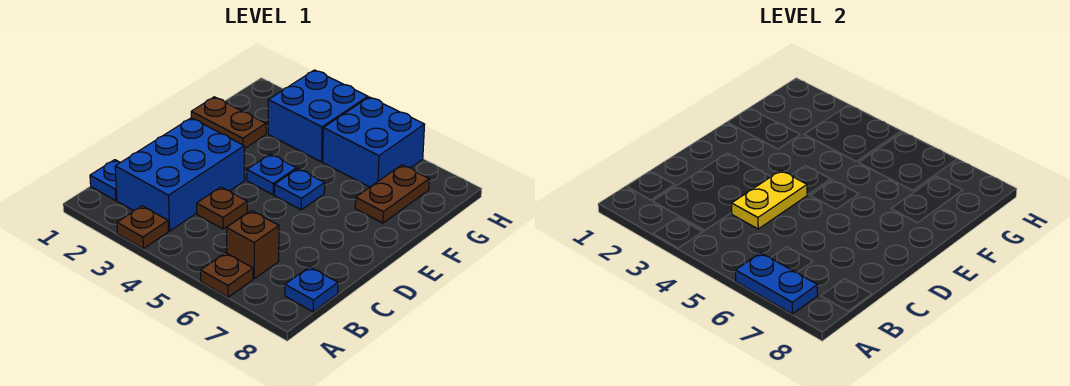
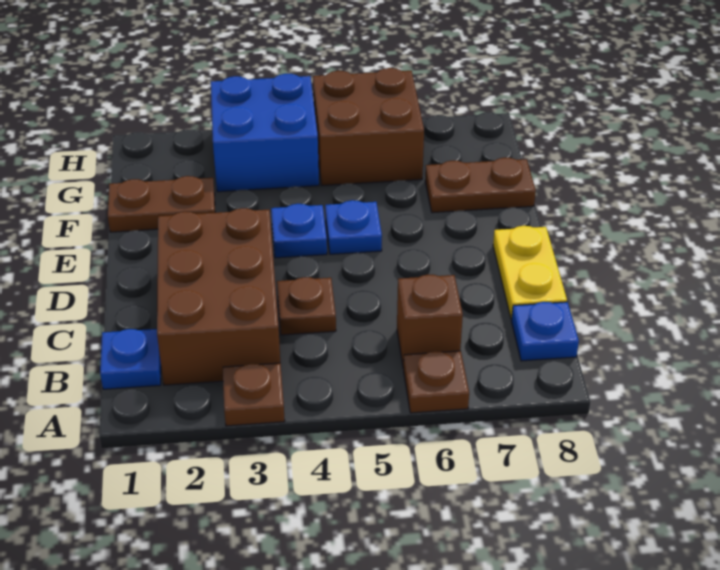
blue 1x2 plate [736,253,817,314] -> none
blue 2x3 brick [115,118,245,231] -> brown 2x3 brick [157,208,280,385]
yellow 1x2 plate [732,170,807,229] -> yellow 1x2 plate moved to [493,226,567,320]
brown 1x2 plate [355,165,429,223] -> brown 1x2 plate turned to [425,157,536,213]
blue 2x2 brick [323,97,425,187] -> brown 2x2 brick [313,68,424,186]

